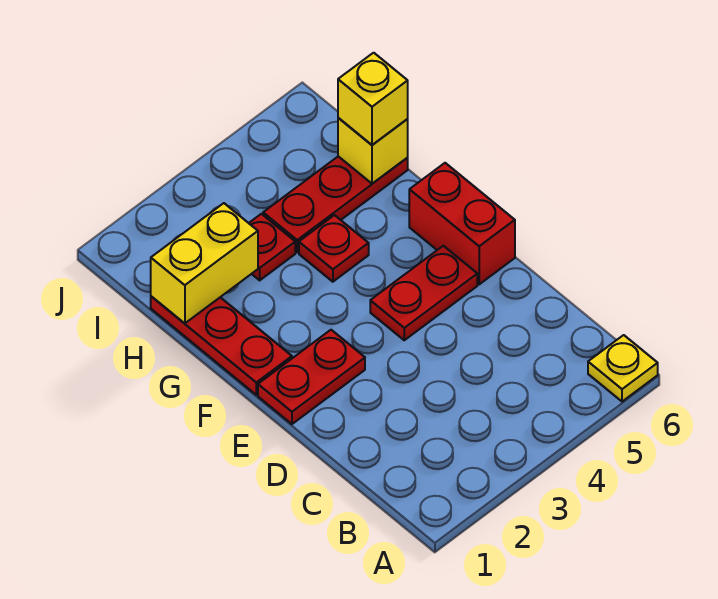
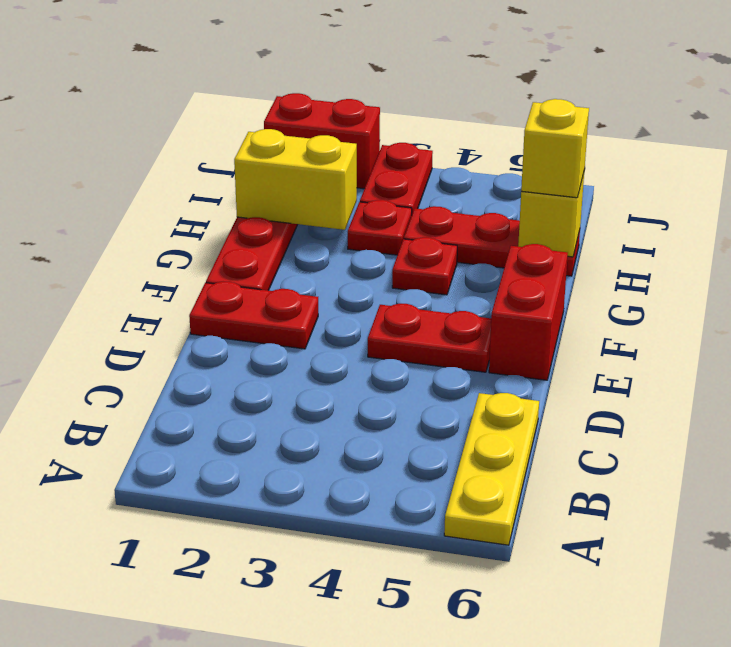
yellow 1x1 plate [588,335,658,402] -> yellow 1x3 plate [444,393,539,545]
none -> red 1x2 plate [360,143,433,213]
none -> red 1x2 brick [264,93,380,189]

